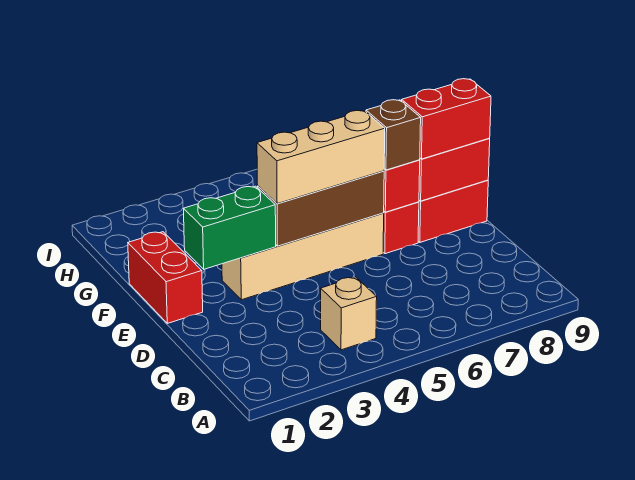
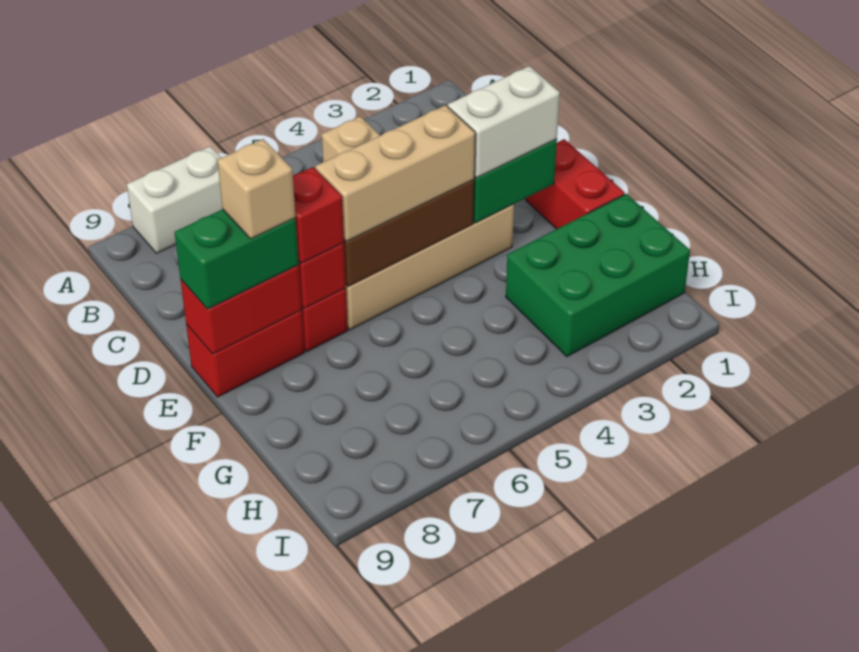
none -> white 1x2 brick [127,146,222,253]
none -> white 1x2 brick [448,66,560,178]
brown 1x1 brick [366,100,421,170] -> red 1x1 brick [293,167,344,263]
red 1x2 brick [402,79,491,159] -> green 1x2 brick [175,209,299,309]
none -> tan 1x1 brick [217,139,296,239]
none -> green 2x3 brick [506,194,690,357]

